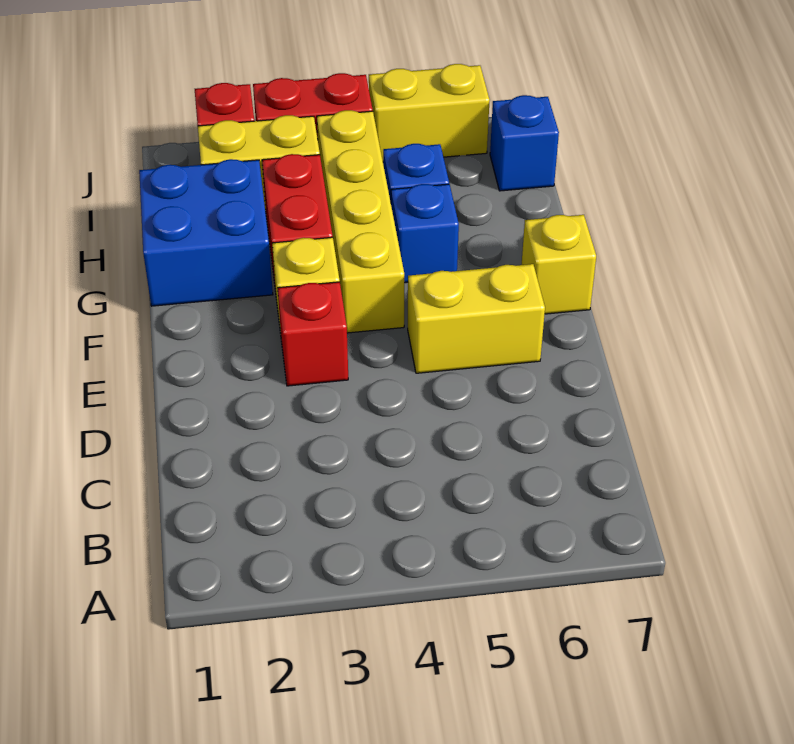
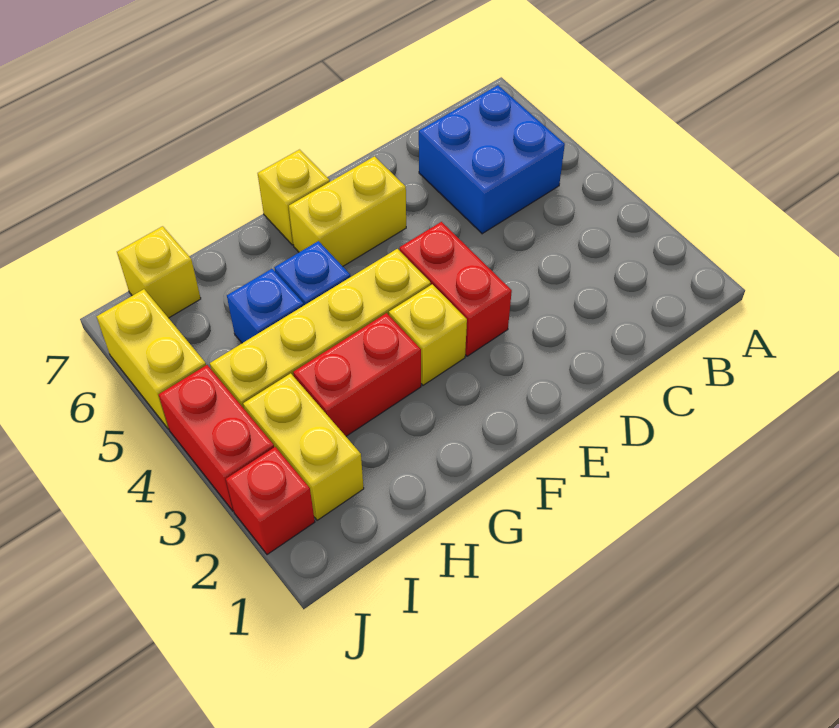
red 1x1 brick [278,282,348,386] -> red 1x2 brick [400,222,512,356]
yellow 1x2 brick [408,264,545,373] -> yellow 1x2 brick turned to [289,156,406,266]
blue 2x2 brick [139,159,273,306] -> blue 2x2 brick moved to [419,85,565,234]
blue 1x1 brick [490,95,559,191] -> yellow 1x1 brick [117,226,201,318]

